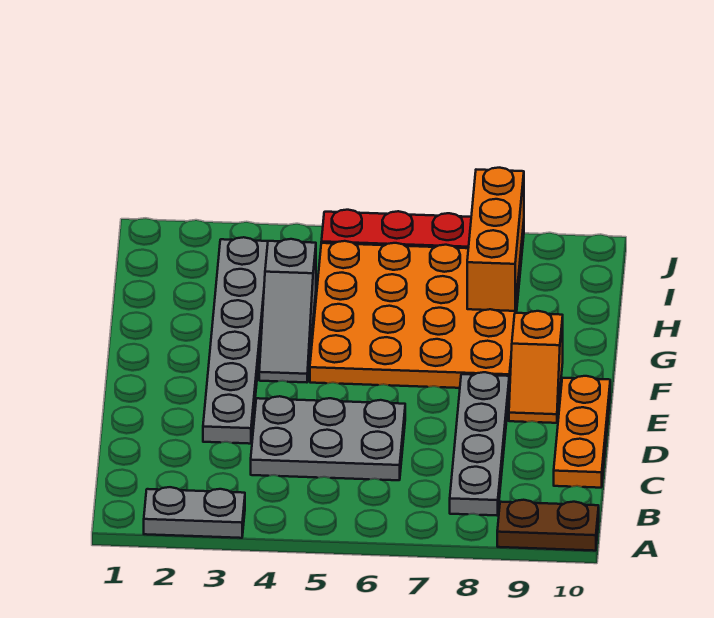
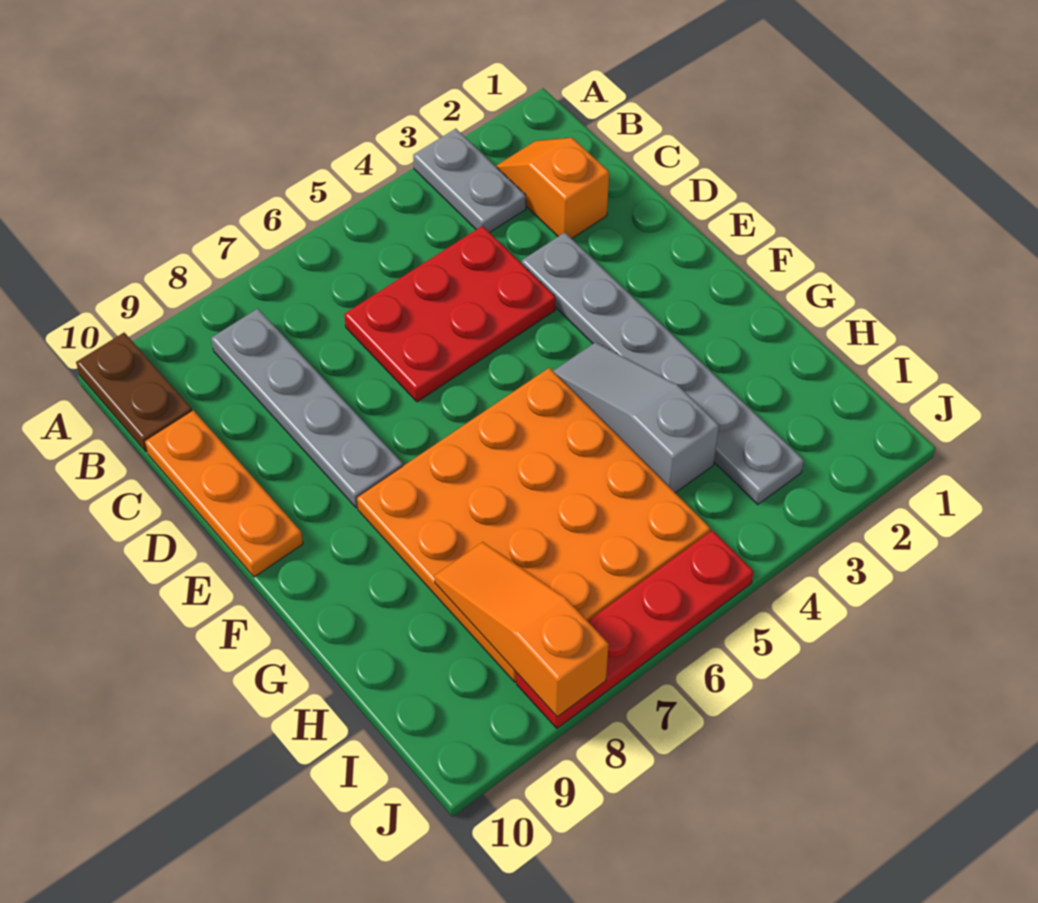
grey 1x2 plate [144,487,245,538] -> grey 1x2 plate turned to [413,129,526,232]
brown 1x2 plate [497,500,599,551] -> brown 1x2 plate turned to [76,333,192,452]
grey 2x3 plate [251,396,405,480] -> red 2x3 plate [344,226,555,402]
orange 1x2 slope [509,311,563,423] -> orange 1x2 slope moved to [496,138,609,239]
orange 1x3 brick [467,168,524,311] -> orange 1x3 slope [434,542,609,717]

